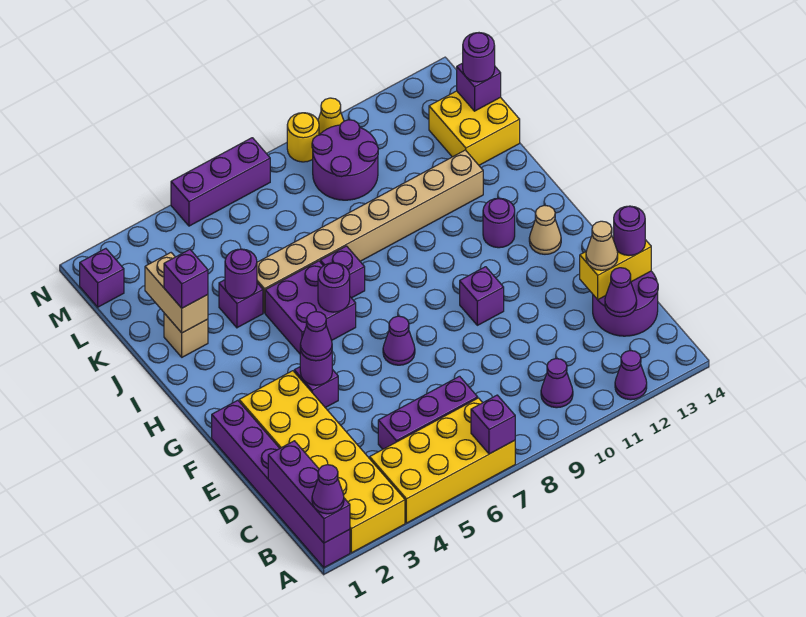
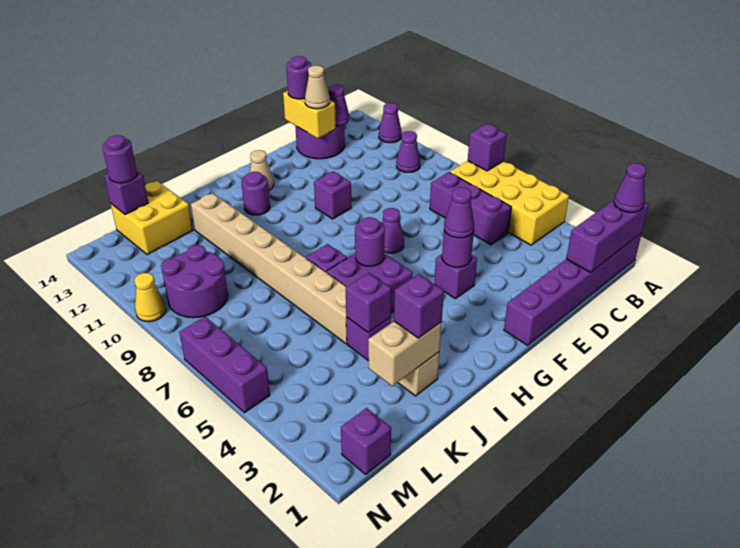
yellow 2x6 brick [239,371,405,553] -> none
purple 1x1 round brick [225,249,257,298] -> purple 1x1 brick [346,273,391,332]
yellow 1x1 round brick [287,113,319,162] -> none

